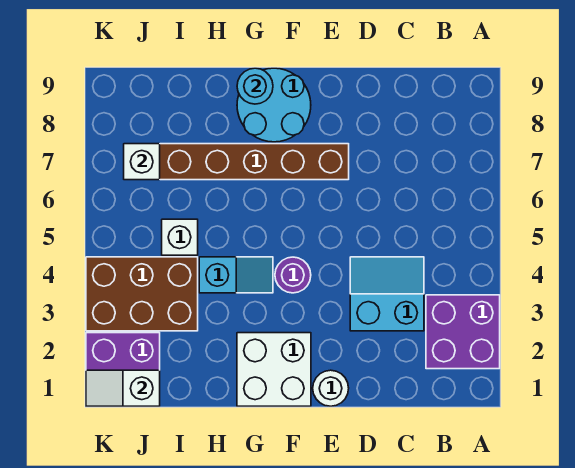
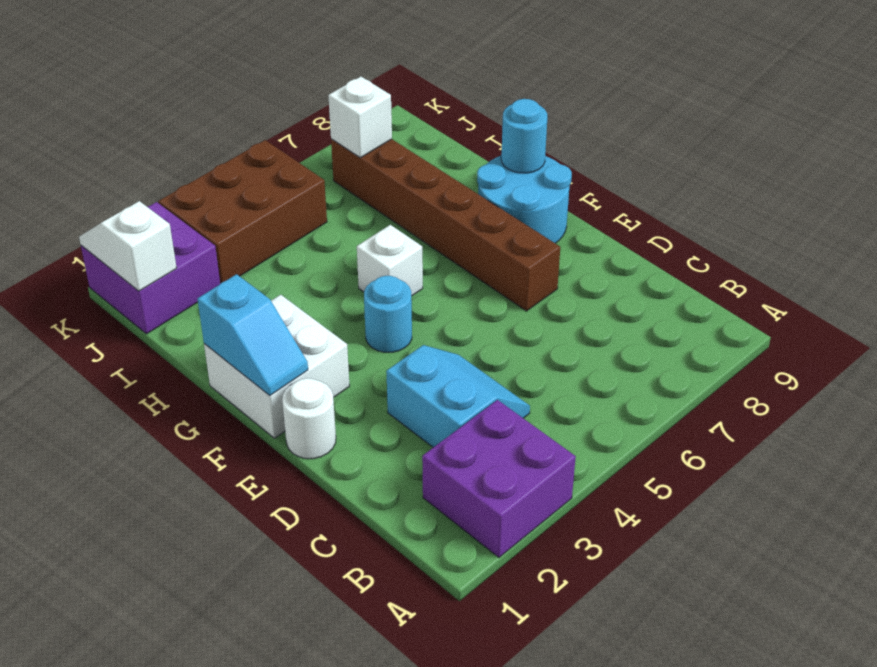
purple 1x1 round brick [275,257,311,293] -> cyan 1x1 round brick [364,276,412,352]
cyan 1x2 slope [199,257,273,293] -> cyan 1x2 slope moved to [198,274,308,396]
brown 2x3 brick [86,257,198,331] -> brown 2x3 brick turned to [159,140,327,284]
white 1x1 brick [162,219,198,255] -> white 1x1 brick moved to [357,225,423,296]

